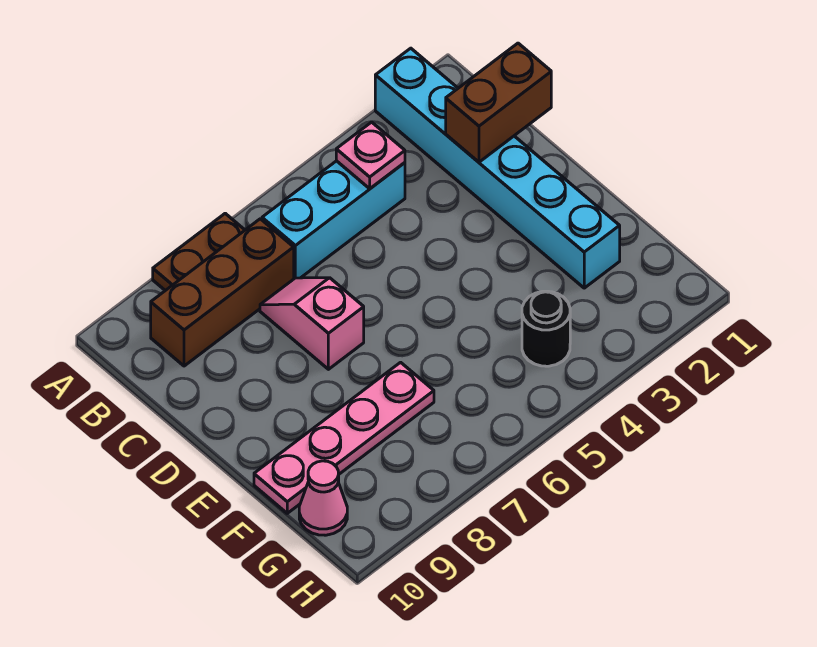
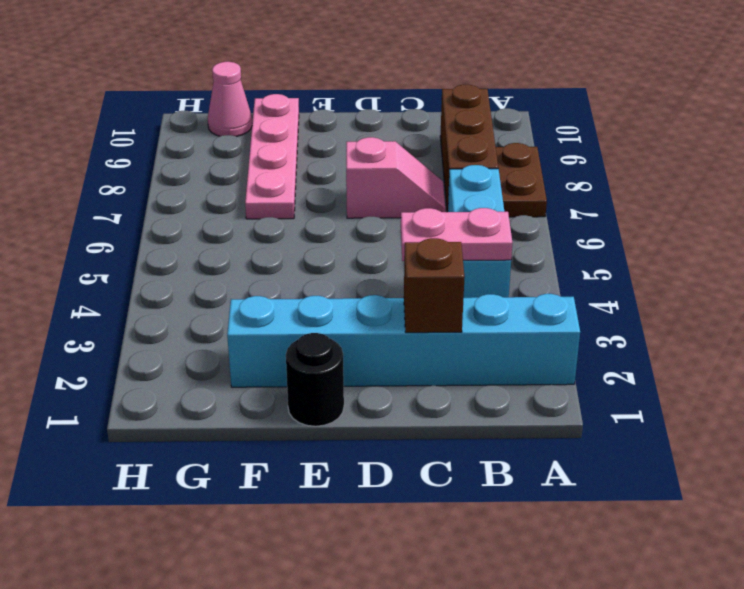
pink 1x1 plate [336,122,405,189] -> pink 1x2 plate [401,208,512,261]
brown 1x2 brick [446,43,551,162] -> brown 1x1 brick [404,238,465,333]
black 1x1 round brick [522,291,570,366] -> black 1x1 round brick moved to [286,333,344,426]

